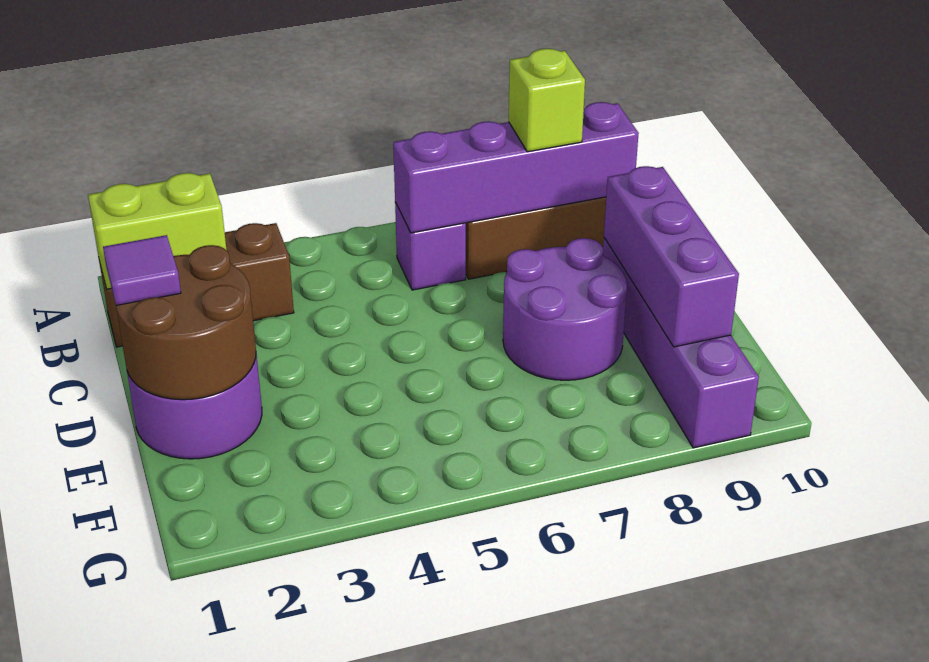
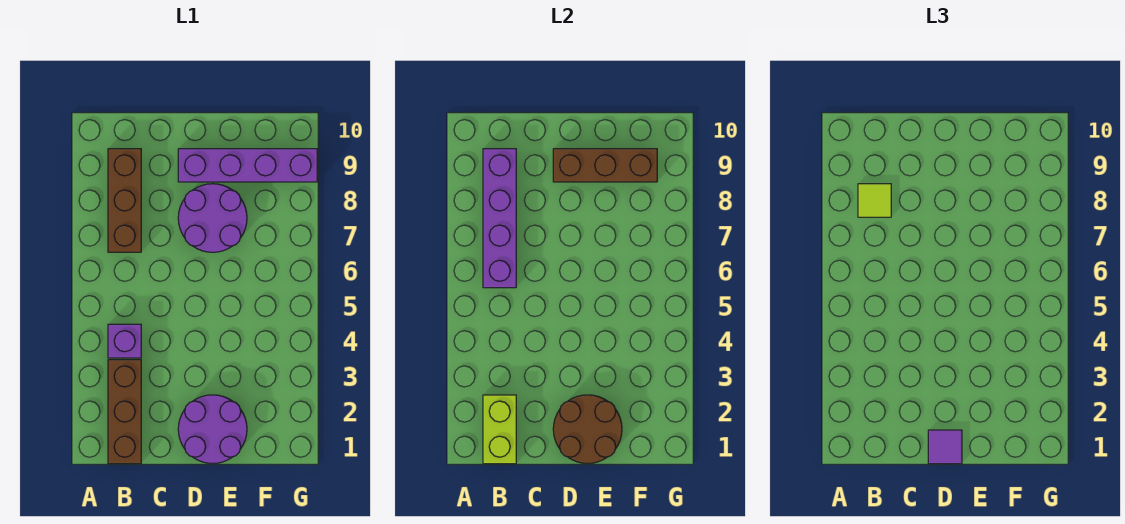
purple 1x1 brick [395,202,466,290] -> purple 1x1 brick moved to [108,324,141,358]
lime 1x1 brick [509,49,585,152] -> lime 1x1 tile [858,184,891,217]
purple 1x3 brick [604,166,739,347] -> brown 1x3 brick [553,149,657,182]

